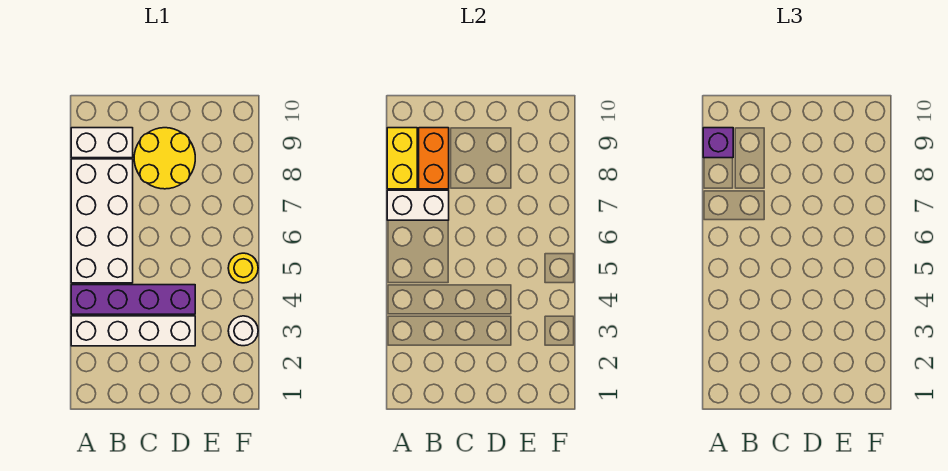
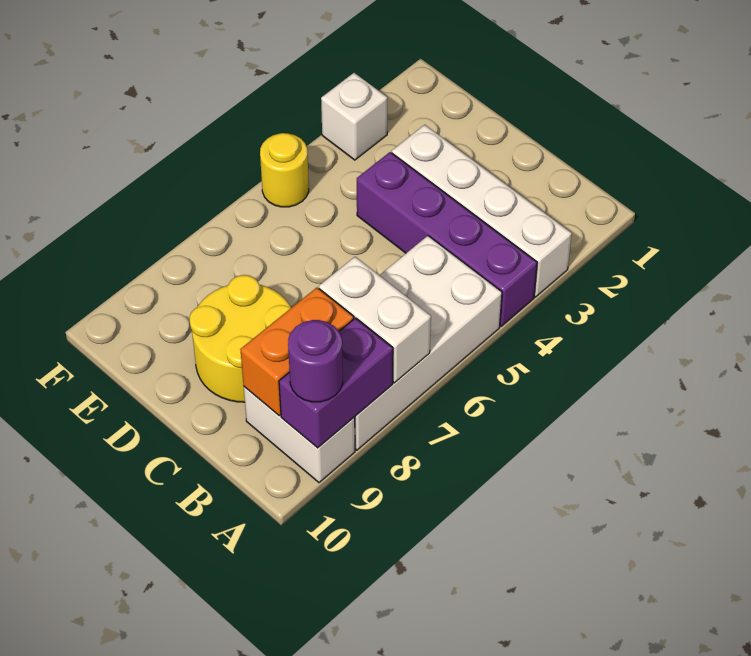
yellow 1x2 brick [387,128,417,189] -> purple 1x2 brick [279,318,393,448]
purple 1x1 brick [703,128,733,158] -> purple 1x1 round brick [288,320,343,402]
white 1x1 round brick [228,316,258,346] -> white 1x1 brick [321,73,387,160]

